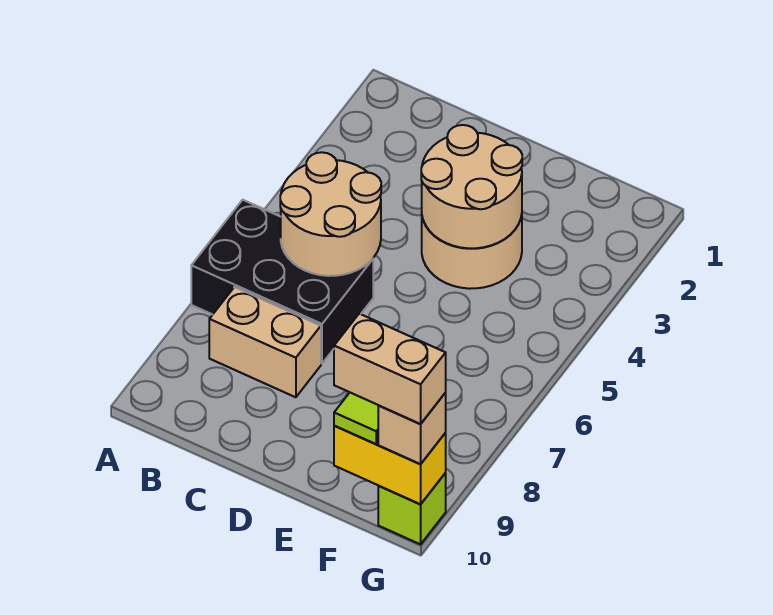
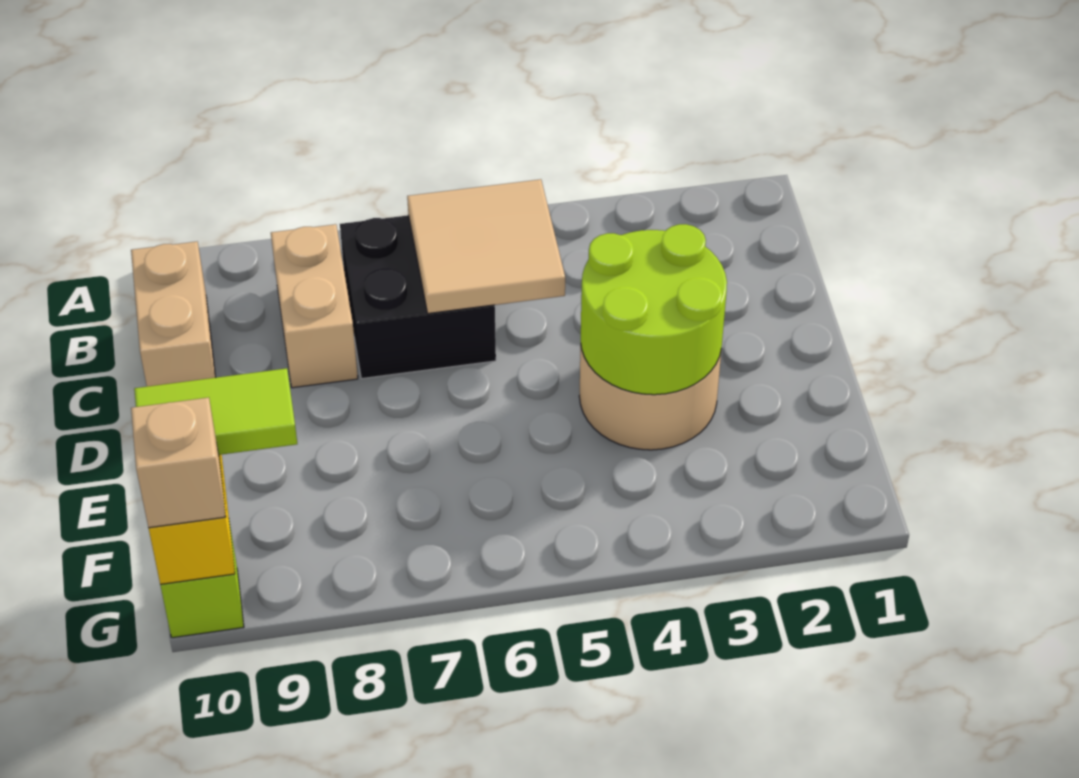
black 2x3 brick [191,200,373,364] -> black 2x2 brick [340,215,496,379]
tan 2x2 round brick [280,152,381,276] -> tan 2x2 tile [407,179,565,314]
tan 2x2 round brick [421,125,522,248] -> lime 2x2 round brick [581,224,727,395]
tan 1x2 brick [334,314,446,424] -> tan 1x2 brick moved to [131,242,216,387]

